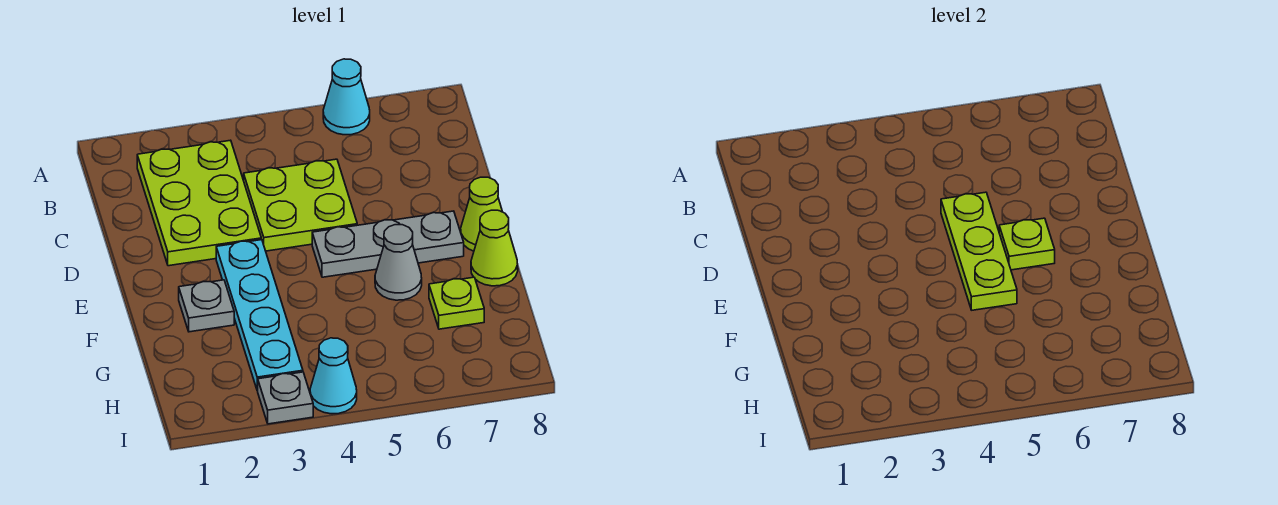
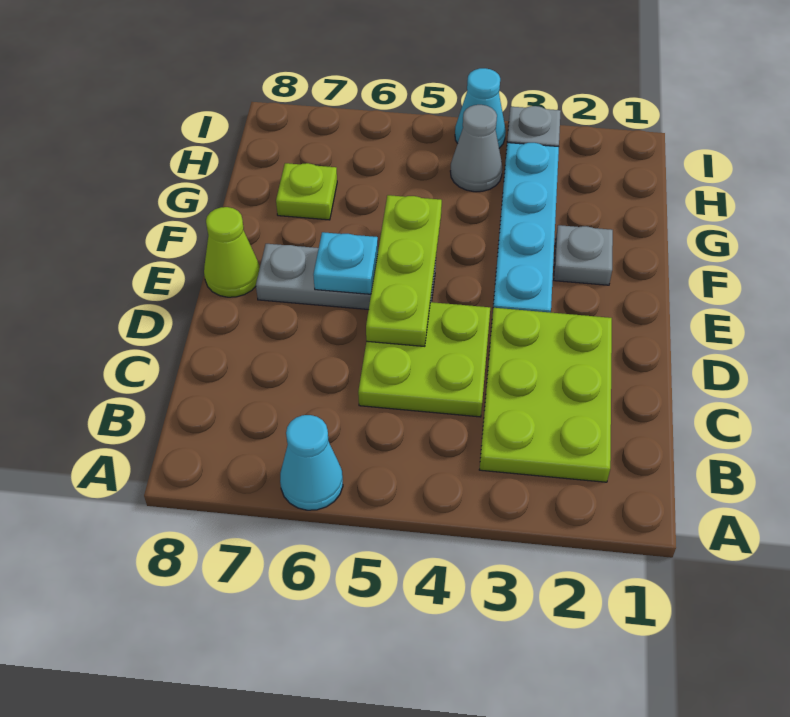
lime 1x1 plate [999,218,1055,270] -> cyan 1x1 plate [313,232,378,294]
grey 1x1 cone [375,225,422,300] -> grey 1x1 cone moved to [450,105,502,192]
lime 1x1 cone [471,210,518,286] -> none

